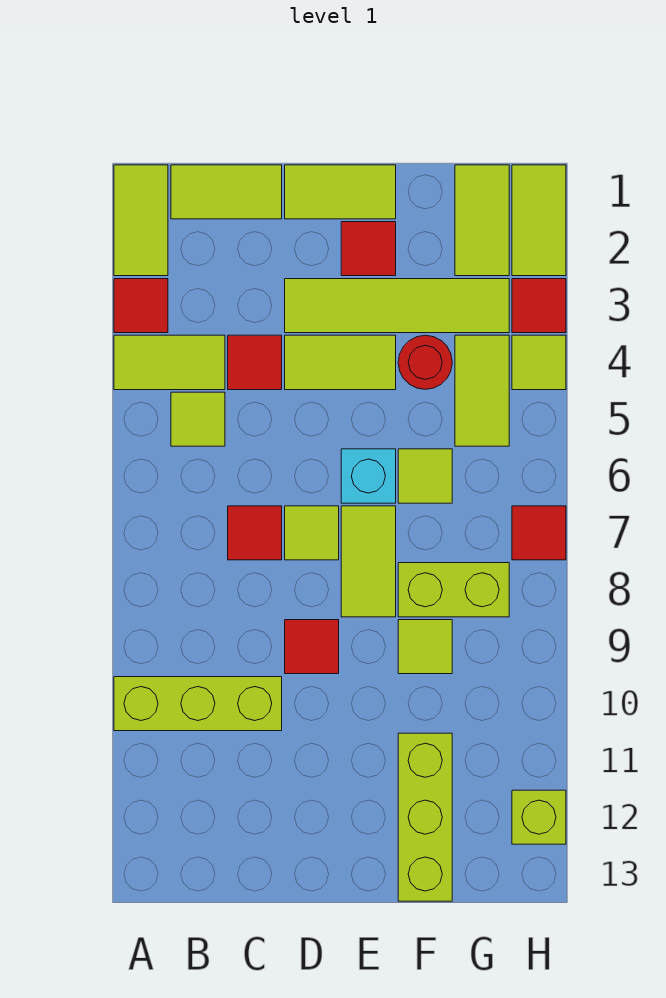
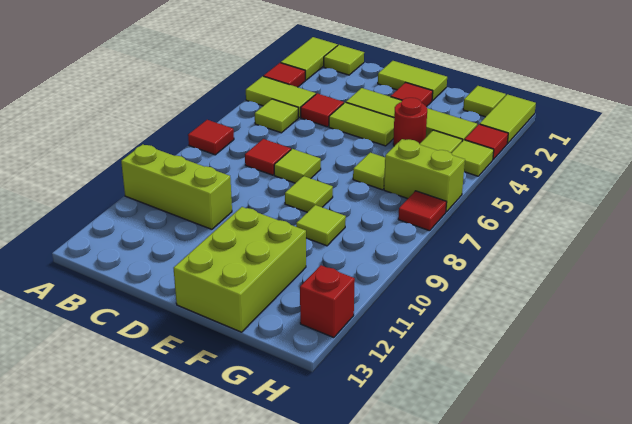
lime 1x2 tile [171,165,282,219] -> lime 1x1 tile [324,45,364,75]
red 1x1 tile [285,620,339,674] -> red 1x1 tile moved to [188,120,234,155]
cyan 1x1 brick [341,449,396,503] -> none
lime 1x2 tile [341,506,396,617] -> lime 1x1 tile [285,176,333,212]
lime 1x2 brick [398,563,509,617] -> lime 1x2 brick moved to [384,139,465,212]
lime 1x3 brick [398,733,452,901] -> lime 2x3 brick [174,207,306,332]
lime 1x2 tile [455,165,509,276] -> lime 1x1 tile [463,86,506,117]
lime 1x1 brick [512,790,566,844] -> red 1x1 brick [300,265,355,338]

